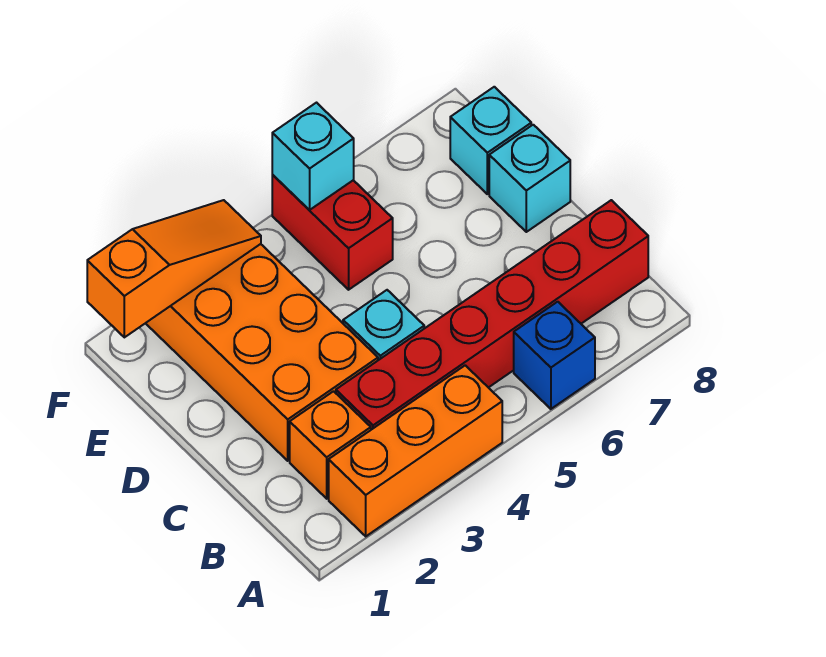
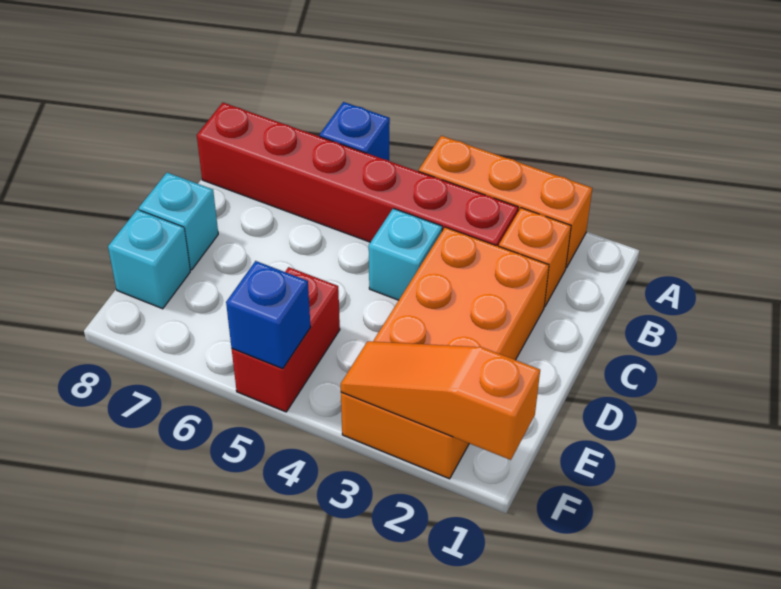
cyan 1x1 brick [272,103,354,210] -> blue 1x1 brick [226,261,311,369]

